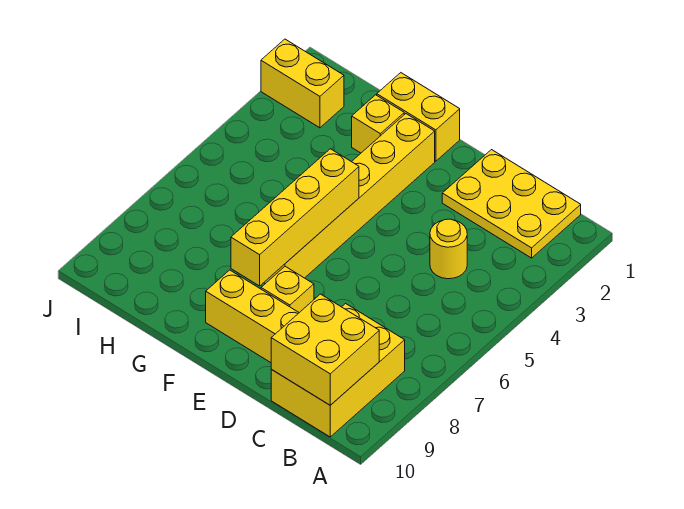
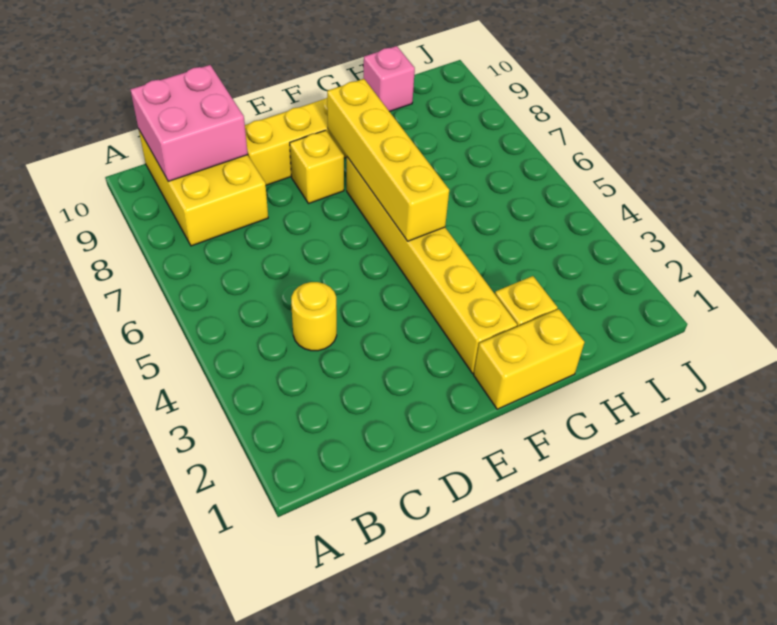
yellow 2x3 plate [442,150,581,258] -> none
yellow 2x2 brick [271,294,379,405] -> pink 2x2 brick [130,65,248,182]
none -> pink 1x1 brick [363,46,415,112]
yellow 1x2 brick [261,39,344,128] -> none

